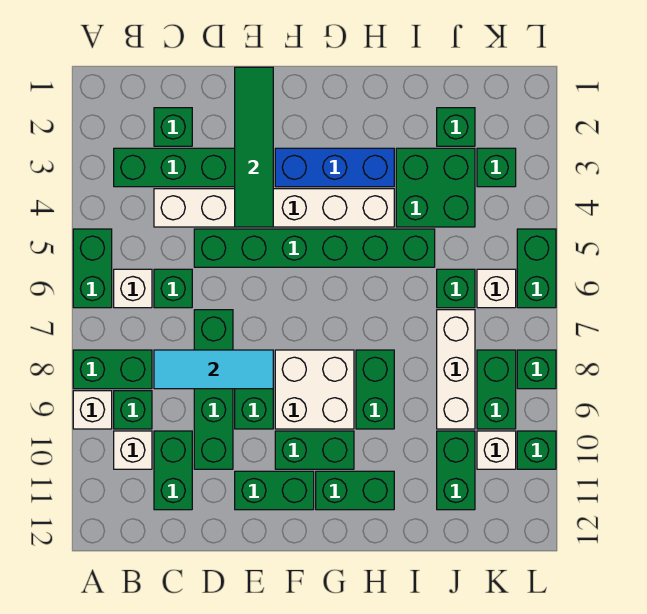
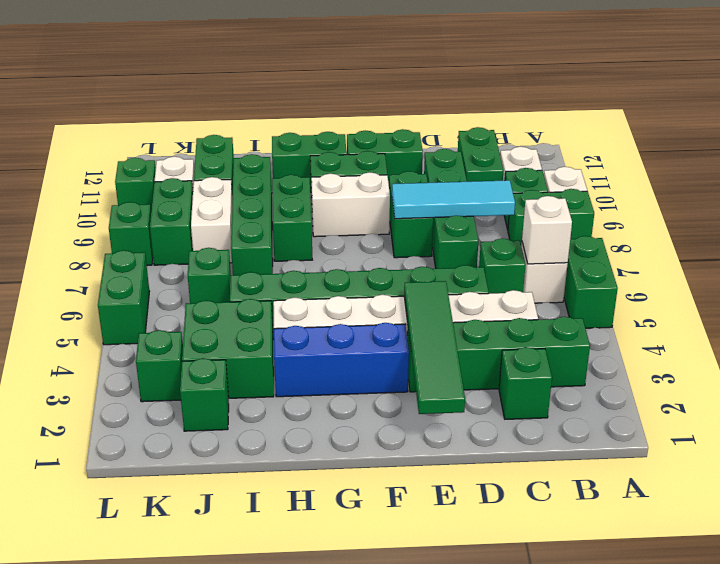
white 2x2 brick [275,350,354,429] -> white 1x2 brick [311,172,390,237]
none -> green 1x4 brick [231,154,273,275]
white 1x3 brick [437,310,475,429] -> white 1x2 brick [191,177,232,263]
white 1x1 brick [477,269,516,308] -> white 1x1 brick moved to [522,196,572,264]

